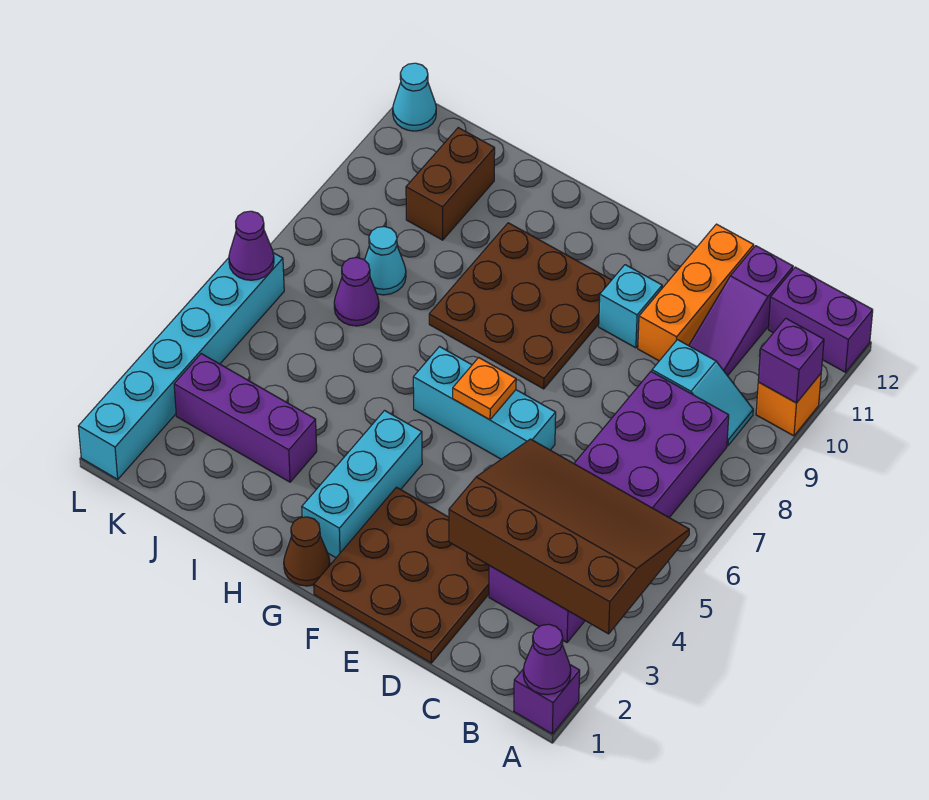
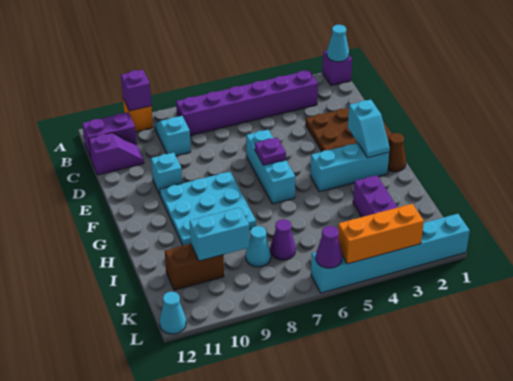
purple 1x1 cone [523,624,571,695] -> cyan 1x1 cone [327,25,349,62]
brown 3x4 slope [449,439,689,634] -> none
purple 1x2 brick [768,267,873,372] -> purple 1x2 brick turned to [82,112,137,158]
purple 2x6 brick [489,372,729,642] -> purple 1x6 brick [176,70,318,135]
purple 1x3 slope [689,246,793,376] -> purple 1x2 slope [89,133,144,175]
orange 1x3 brick [638,224,754,361] -> orange 1x3 brick moved to [338,204,424,264]
none -> cyan 1x2 slope [348,100,390,158]
orange 1x1 plate [453,358,516,420] -> purple 1x1 plate [255,138,286,165]
brown 3x3 plate [429,223,611,389] -> cyan 3x3 plate [160,172,256,246]
none -> cyan 1x2 brick [190,208,249,261]

